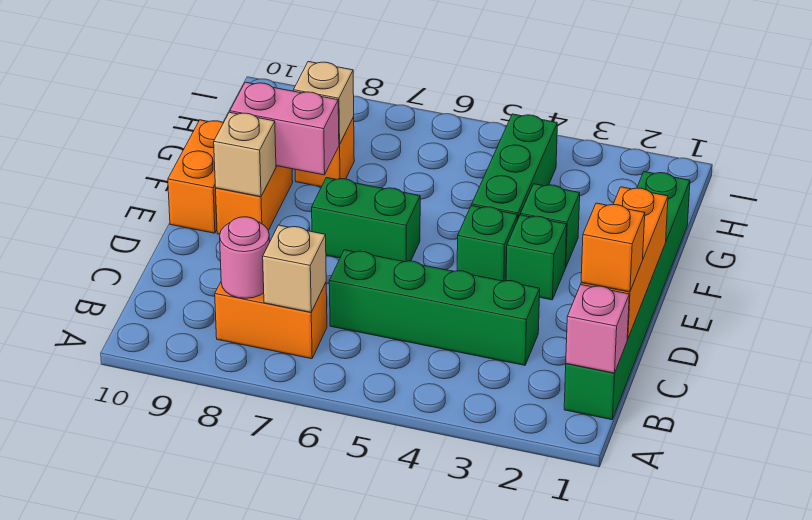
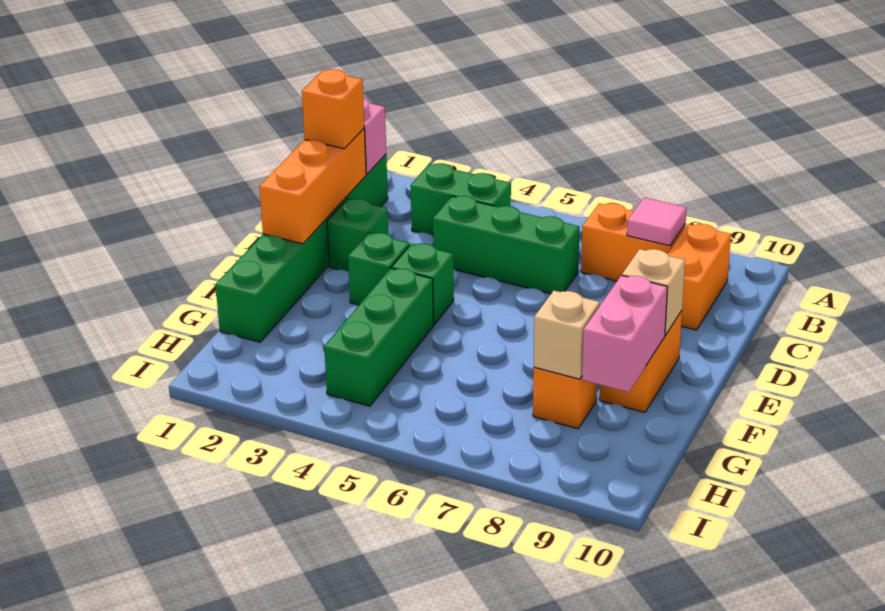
tan 1x1 brick [263,225,326,312] -> none
pink 1x1 round brick [220,217,270,298] -> pink 1x1 tile [627,198,687,246]
green 1x4 brick [329,250,540,365] -> green 1x3 brick [433,196,579,294]
green 1x2 brick [312,178,420,262] -> green 1x2 brick moved to [411,163,511,236]
orange 1x2 brick [168,120,223,233] -> orange 1x2 brick moved to [668,224,731,330]
green 1x1 brick [521,184,580,268] -> green 1x1 brick moved to [327,199,388,272]
pink 1x2 brick [230,82,339,175] -> pink 1x2 brick turned to [582,275,668,392]

